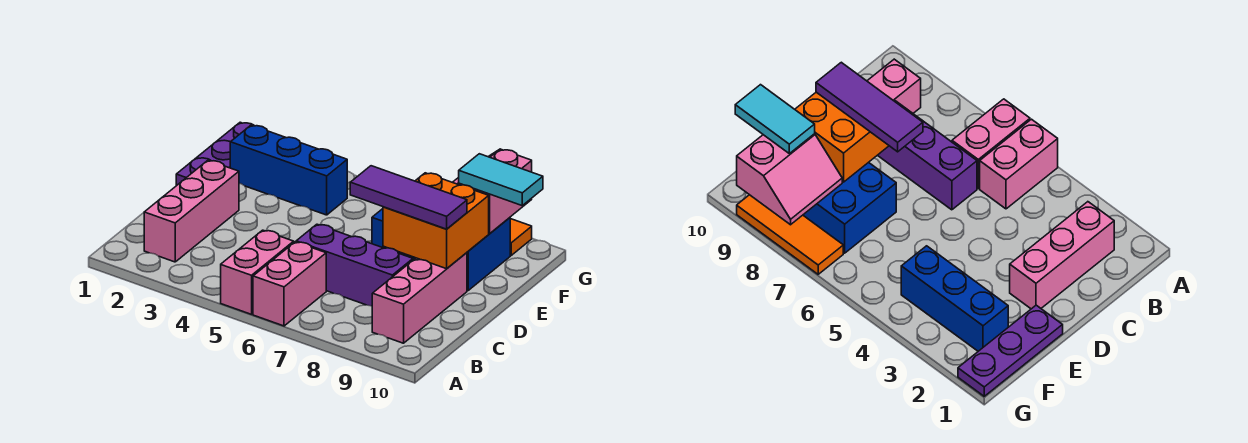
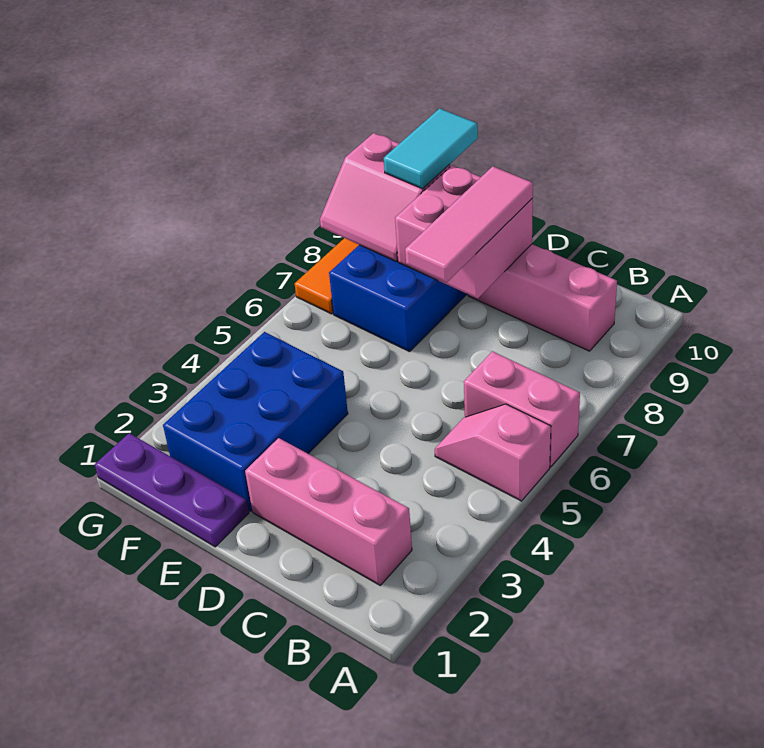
pink 1x2 brick [221,230,294,314] -> pink 1x2 slope [435,404,551,501]
purple 1x3 brick [296,224,413,306] -> none
purple 1x3 tile [350,166,467,229] -> pink 1x3 tile [405,166,533,282]
orange 2x2 brick [383,173,489,269] -> pink 2x2 brick [395,165,533,298]
blue 1x3 brick [230,125,347,215] -> blue 2x3 brick [163,332,348,511]

